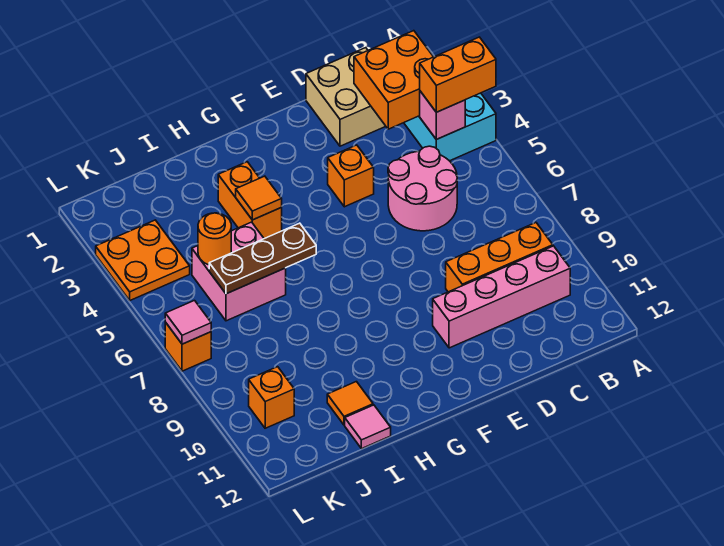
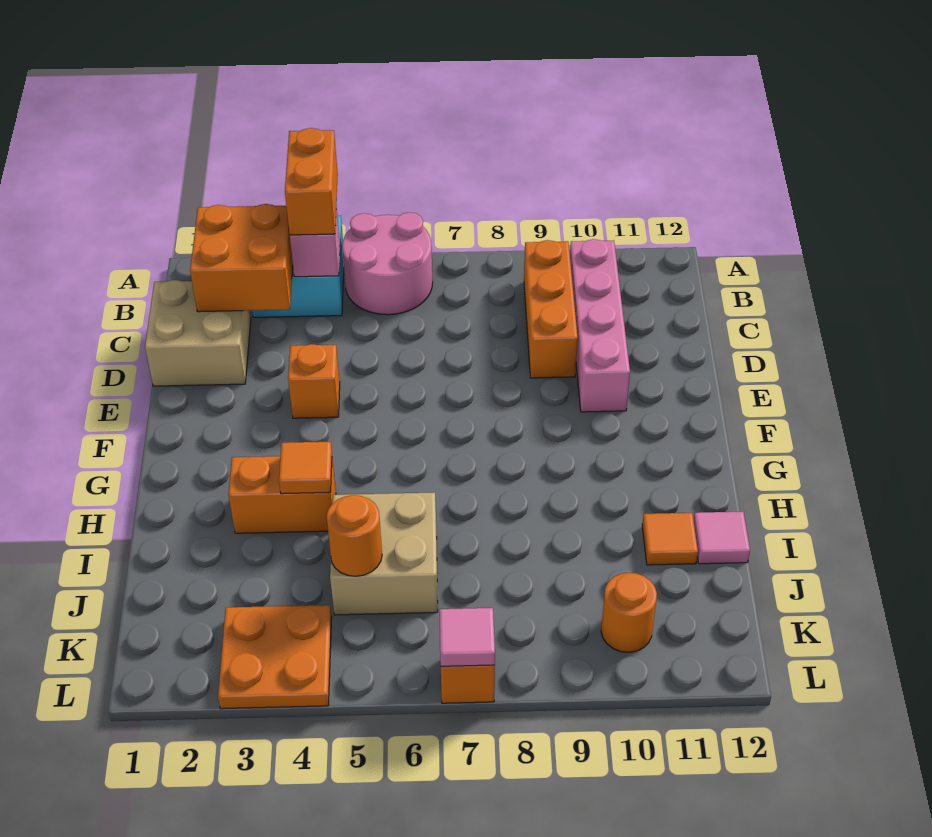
pink 2x2 round brick [388,146,457,231] -> pink 2x2 round brick moved to [342,212,433,315]
brown 1x3 plate [209,223,316,294] -> none
pink 2x2 brick [192,222,286,321] -> tan 2x2 brick [330,492,438,615]
orange 1x1 brick [249,367,294,428] -> orange 1x1 round brick [601,573,657,652]

